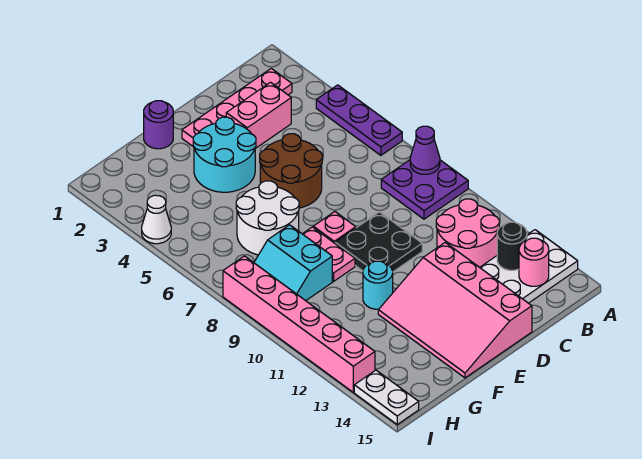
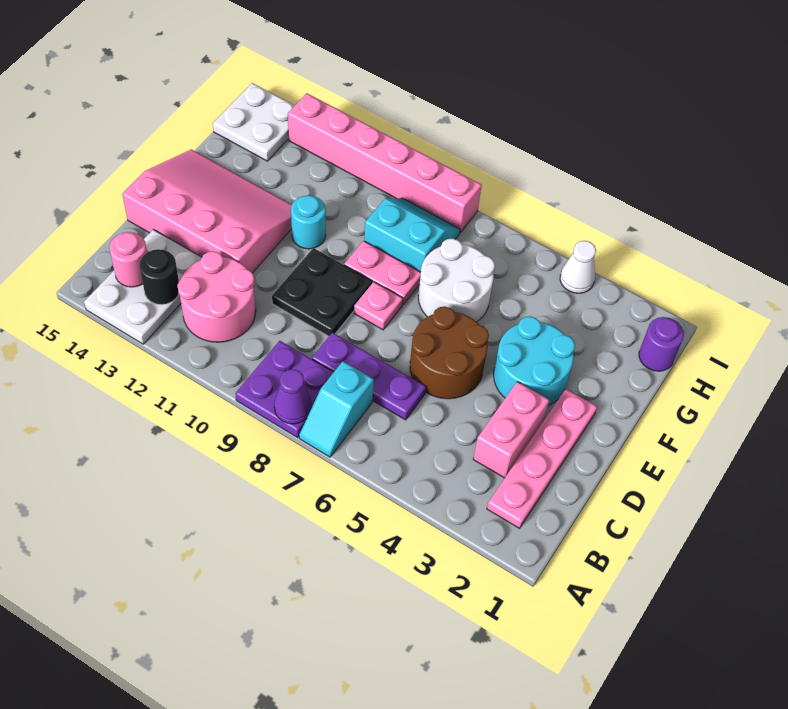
purple 1x3 plate [316,85,402,155] -> purple 1x3 plate moved to [312,333,426,420]
none -> cyan 1x2 slope [299,361,374,457]
purple 1x1 round brick [144,101,173,149] -> purple 1x1 round brick moved to [639,317,684,371]
white 1x2 plate [354,370,419,424] -> white 2x2 plate [213,83,295,161]

